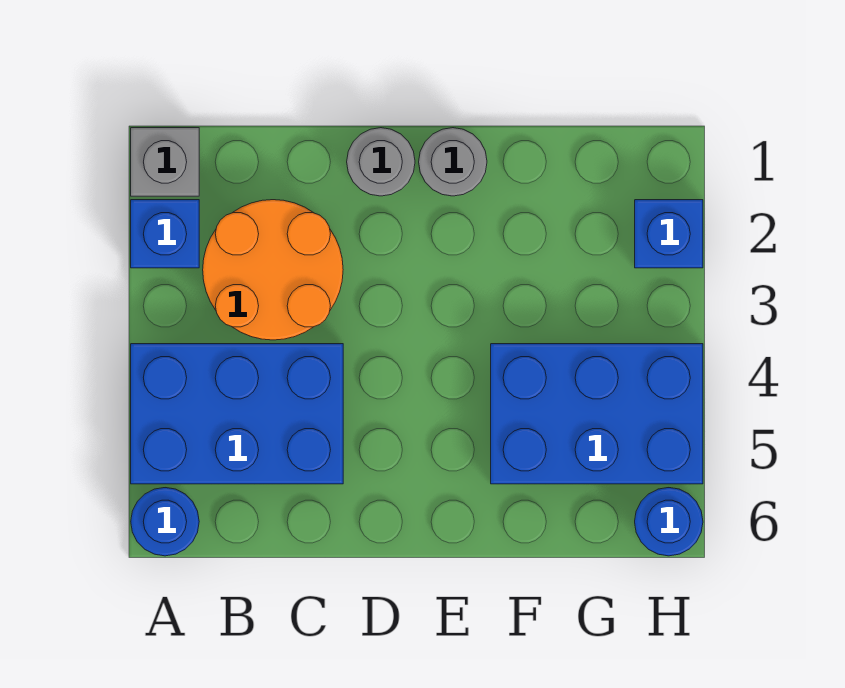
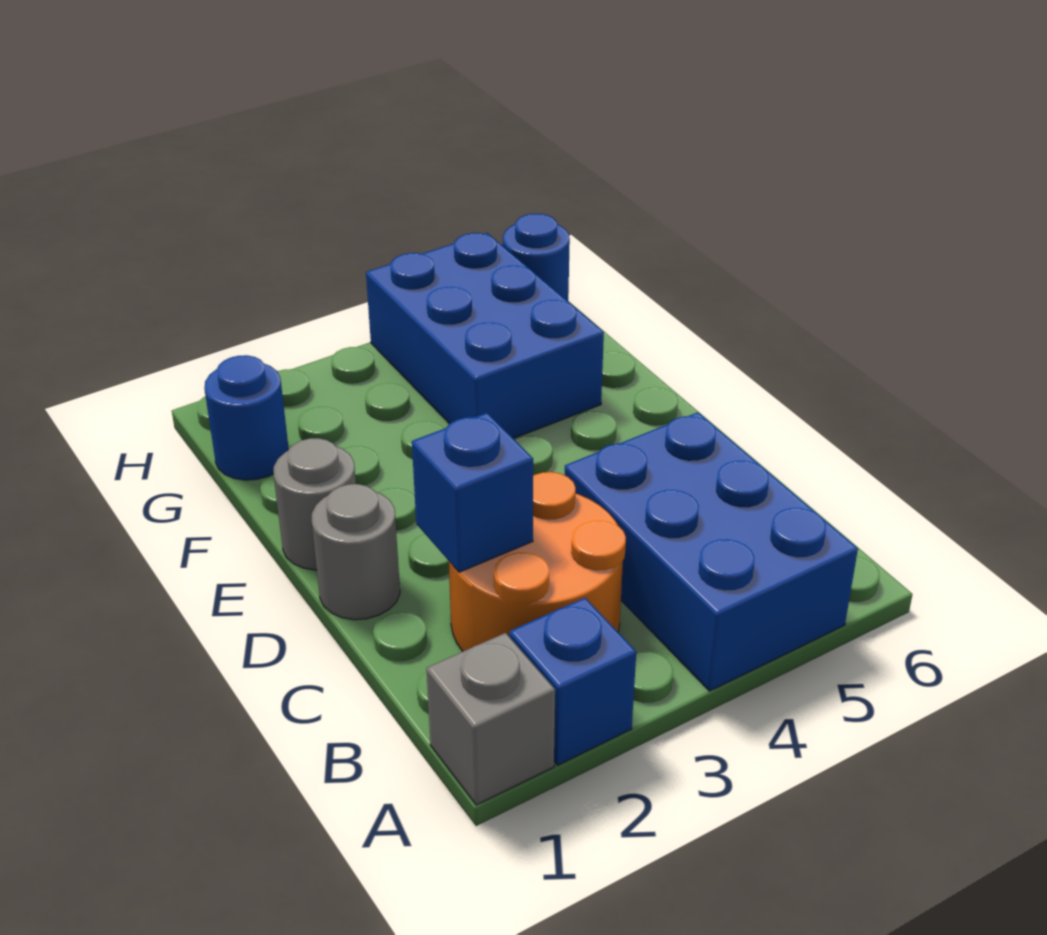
blue 1x1 round brick [131,488,199,556] -> blue 1x1 round brick moved to [204,355,289,480]
blue 1x1 brick [635,200,703,268] -> blue 1x1 brick moved to [412,413,533,572]

